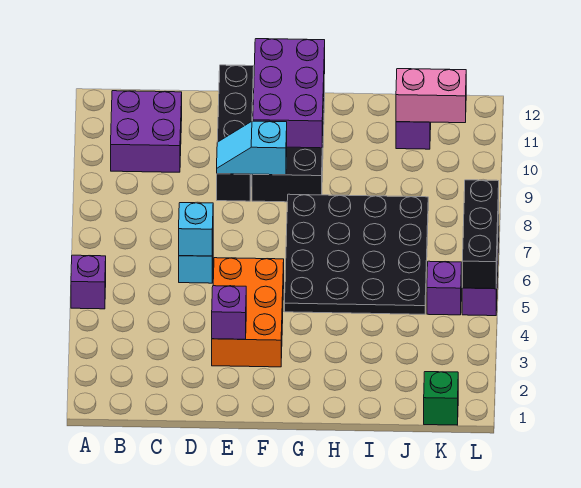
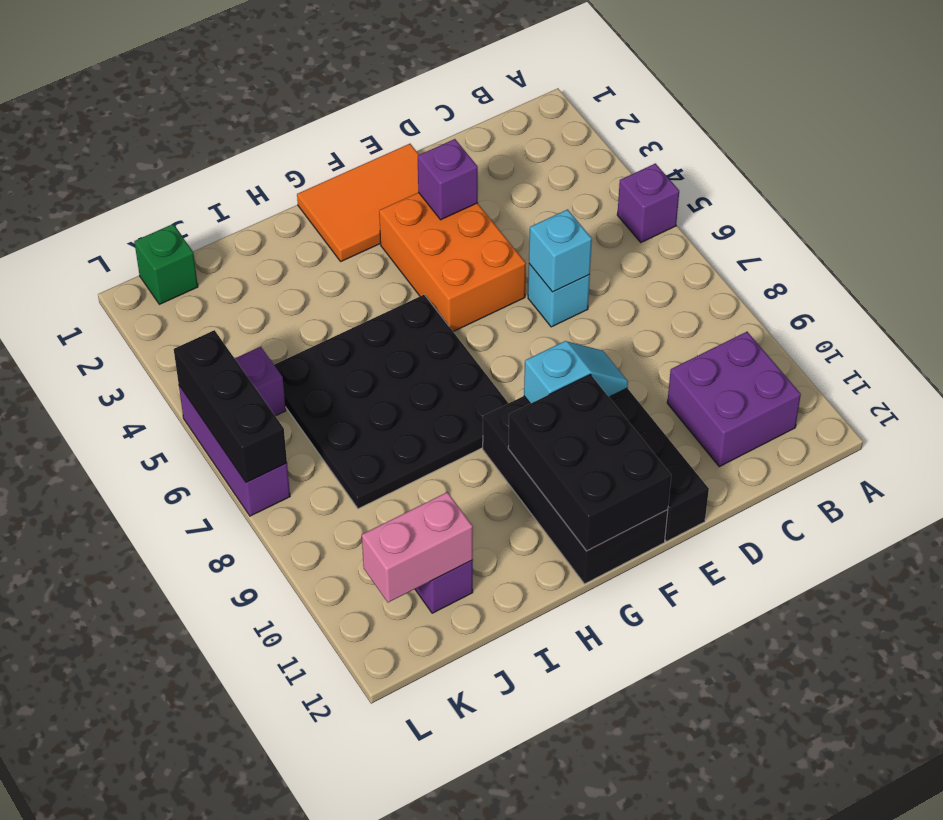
none -> orange 2x3 tile [297,144,419,261]
purple 2x3 brick [253,39,325,148] -> black 2x3 brick [508,374,671,551]

